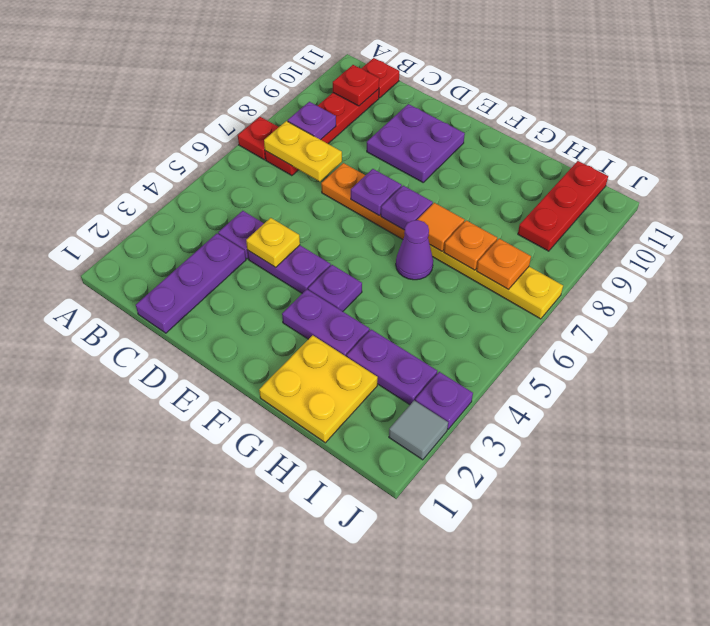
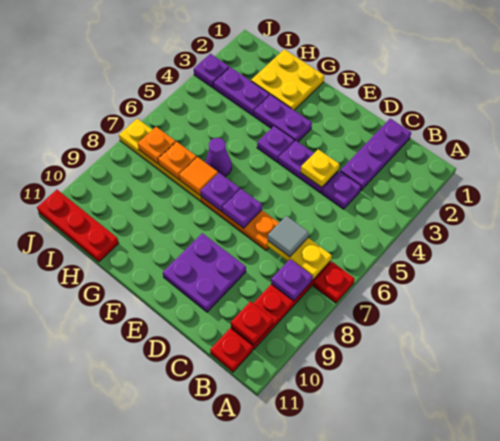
red 1x3 plate [518,161,608,251] -> red 1x3 plate turned to [37,190,119,262]
grey 1x1 tile [389,401,448,460] -> grey 1x1 tile moved to [268,216,309,257]

